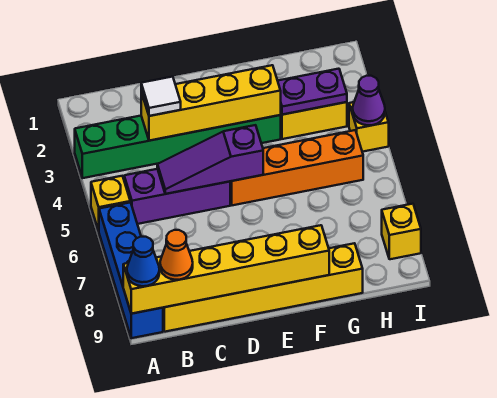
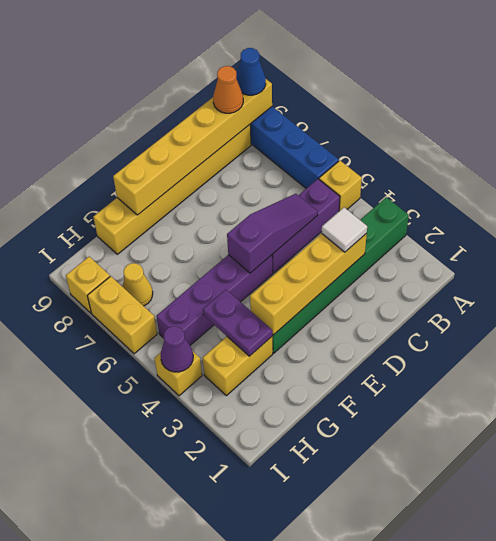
orange 1x4 brick [230,130,363,205] -> purple 1x4 brick [156,255,273,345]
purple 1x2 plate [278,69,347,115] -> purple 1x2 plate turned to [203,290,272,356]
none -> yellow 1x1 cone [123,263,153,306]
none -> yellow 1x2 brick [87,276,157,354]

